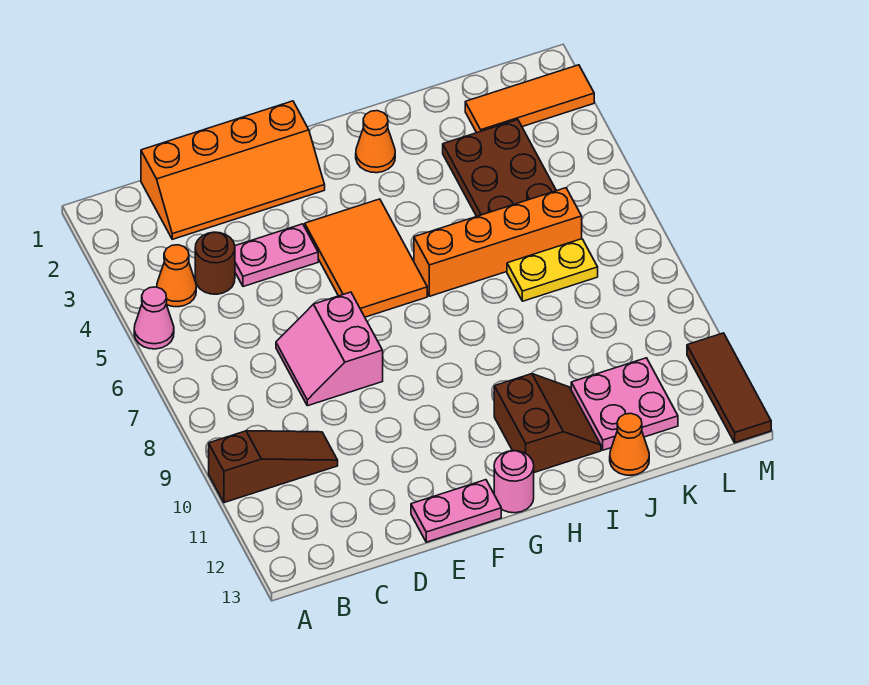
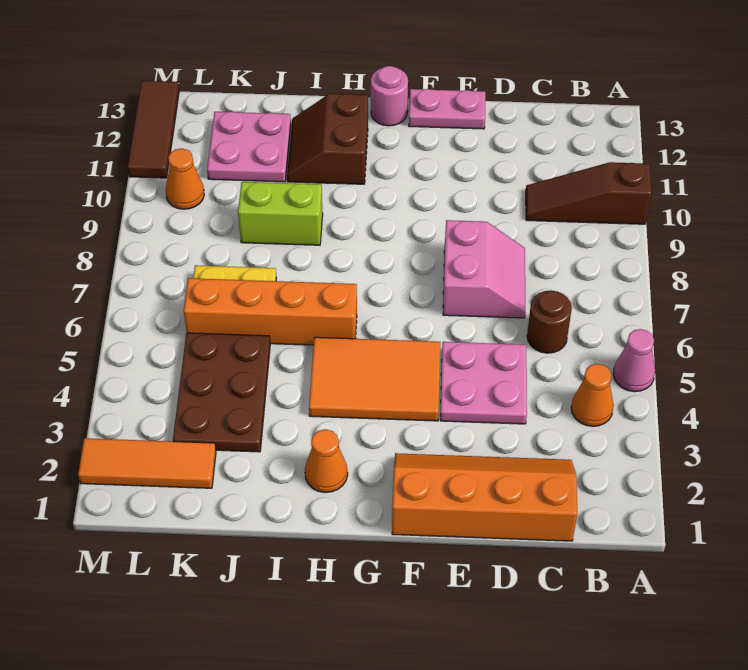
brown 1x1 round brick [195,232,235,294] -> brown 1x1 round brick moved to [527,290,572,353]
pink 1x2 plate [235,224,318,287] -> pink 2x2 plate [440,342,527,424]
orange 2x3 tile [305,199,427,317] -> orange 2x3 tile turned to [309,337,440,421]
none -> lime 1x2 brick [238,182,323,245]
orange 1x1 cone [610,414,649,475] -> orange 1x1 cone moved to [166,148,204,209]

